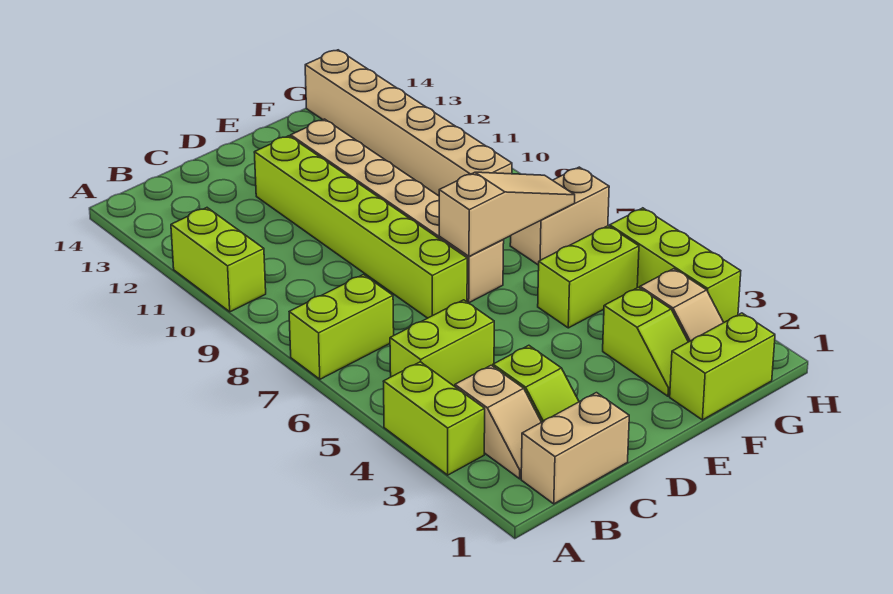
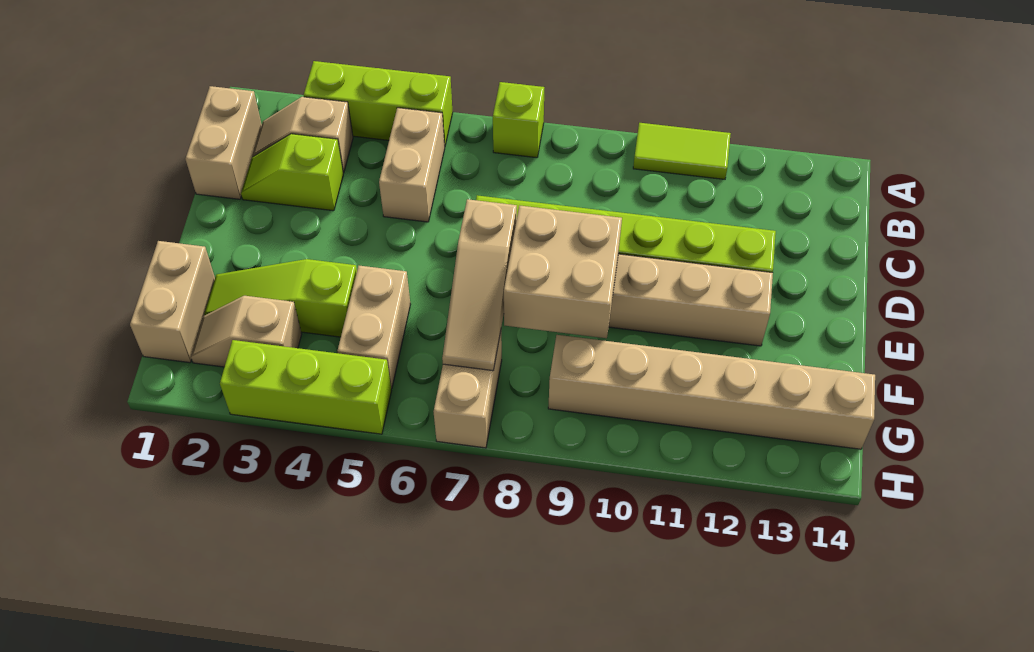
lime 1x2 brick [383,362,485,475] -> lime 1x3 brick [304,61,453,145]
lime 1x2 brick [289,275,394,379] -> lime 1x1 brick [493,82,544,158]
lime 1x2 brick [171,208,266,312] -> lime 1x2 tile [633,123,731,179]
lime 1x2 brick [390,300,494,386] -> tan 1x2 brick [379,108,445,222]
none -> tan 2x2 brick [504,206,622,338]
lime 1x2 brick [670,313,775,420] -> tan 1x2 brick [130,241,215,363]
lime 1x2 slope [603,287,688,396] -> lime 1x3 slope [204,259,357,337]
lime 1x2 brick [538,226,639,328] -> tan 1x2 brick [337,266,410,389]

